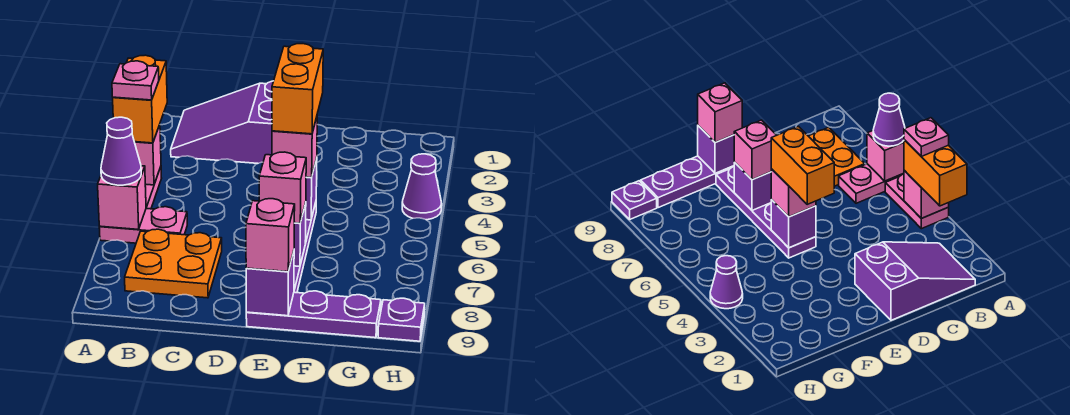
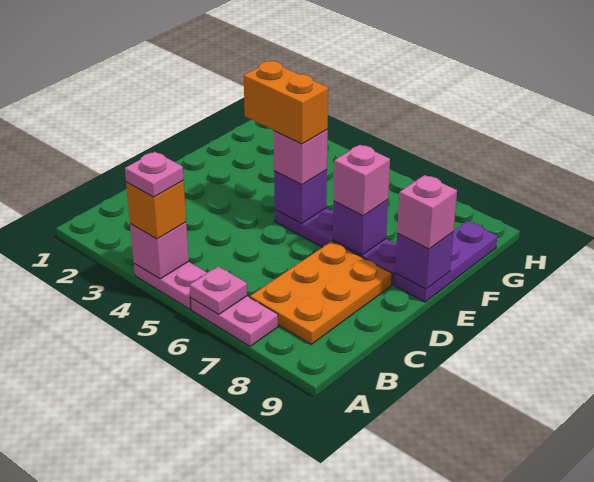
orange 1x2 brick [113,55,167,143] -> orange 1x1 brick [126,181,186,239]
pink 1x2 plate [99,207,187,243] -> pink 1x2 plate turned to [191,296,278,346]
pink 1x1 brick [98,166,146,229] -> pink 1x1 plate [190,266,247,315]
purple 1x1 cone [101,117,141,185] -> none
purple 2x3 slope [171,81,273,163] -> none
orange 2x2 plate [125,229,222,298] -> orange 2x3 plate [250,241,392,344]
purple 1x1 cone [402,154,442,220] -> none
purple 1x1 plate [378,298,425,341] -> none

